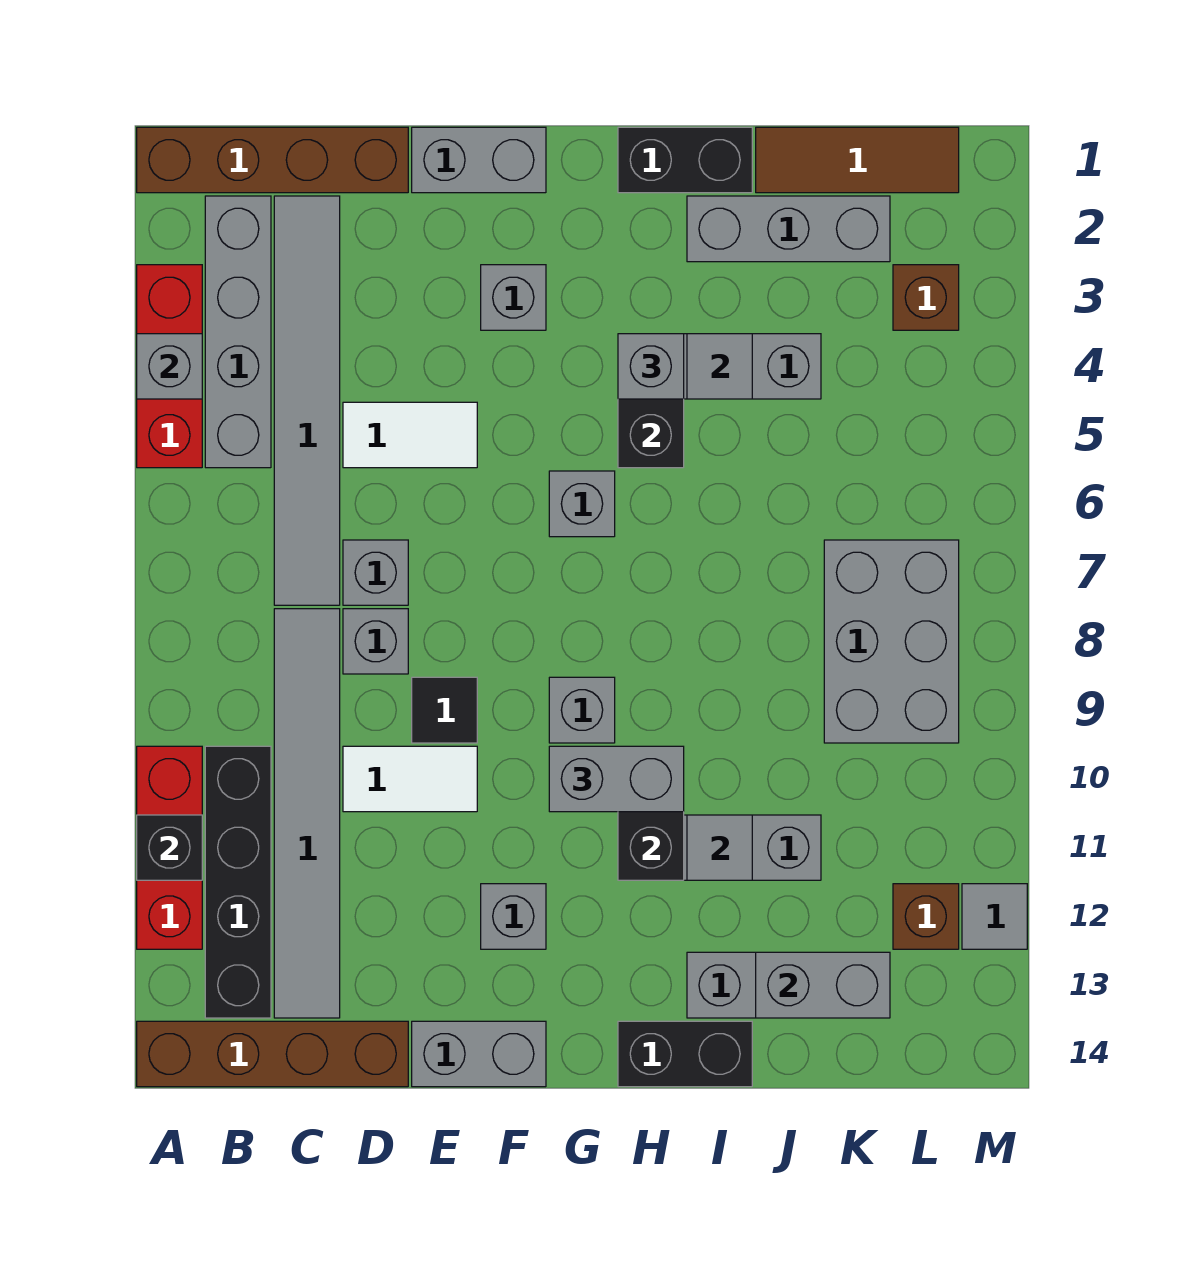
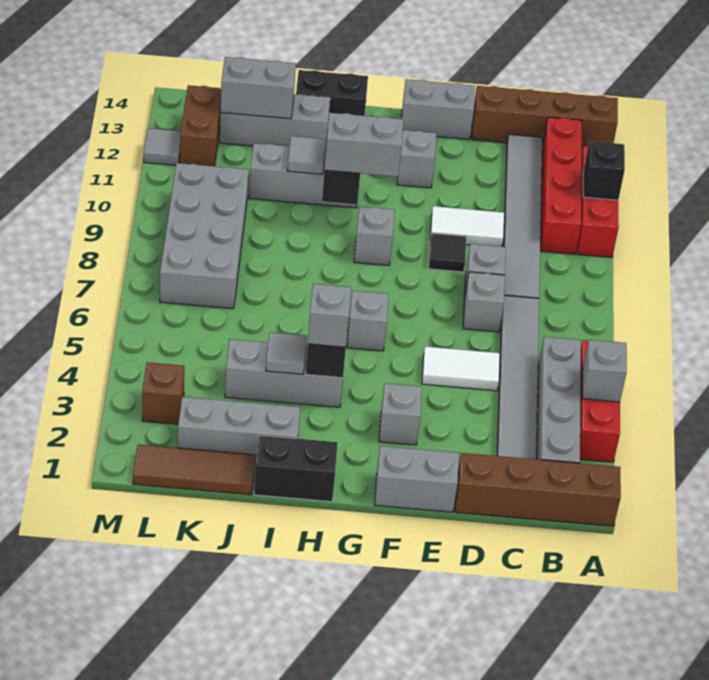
black 1x4 brick [205,746,271,1018] -> red 1x4 brick [540,117,582,254]
grey 2x3 brick [824,540,959,743] -> grey 2x4 brick [160,163,248,309]
brown 1x1 brick [893,884,959,949] -> brown 1x2 brick [180,85,221,166]

